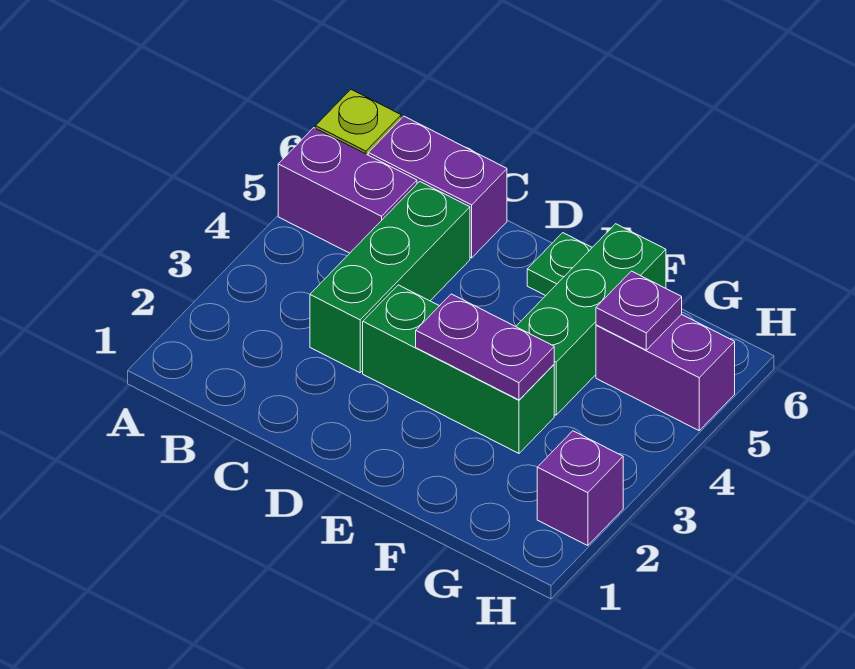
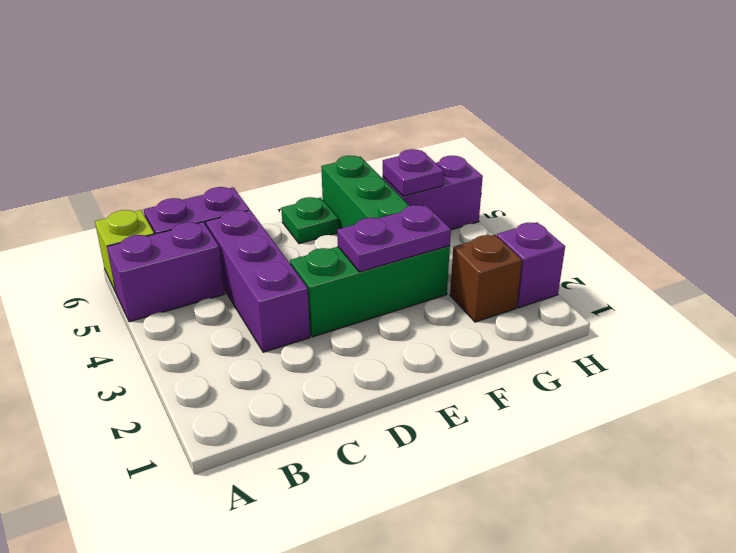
green 1x3 brick [310,181,470,373] -> purple 1x3 brick [206,210,310,352]
none -> brown 1x1 brick [450,235,522,322]

